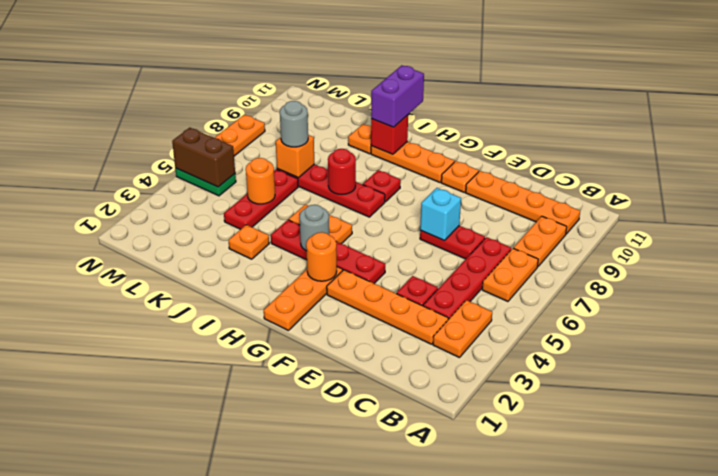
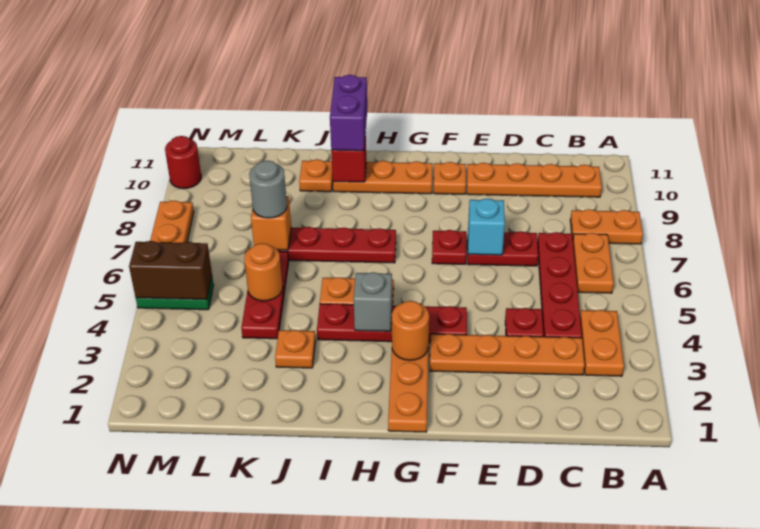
orange 1x2 plate [514,216,567,267] -> orange 1x2 plate turned to [570,209,643,244]
grey 1x1 round brick [300,205,329,251] -> grey 1x1 brick [354,272,392,331]
red 1x1 plate [363,170,401,202] -> red 1x1 plate moved to [432,230,466,264]
red 1x1 round brick [328,149,356,195] -> red 1x1 round brick moved to [165,136,201,189]

